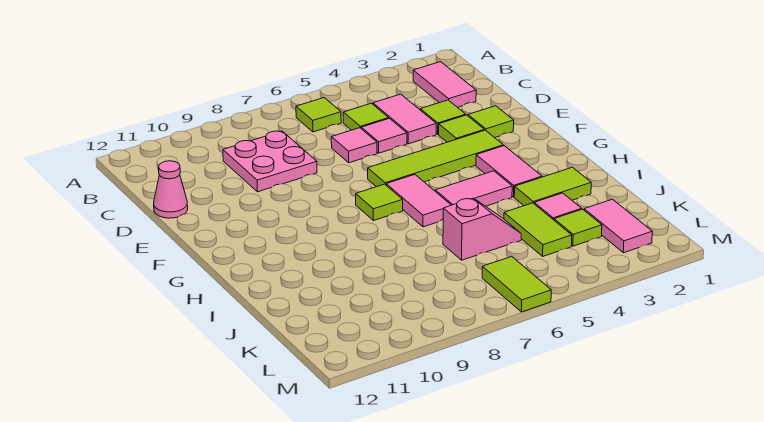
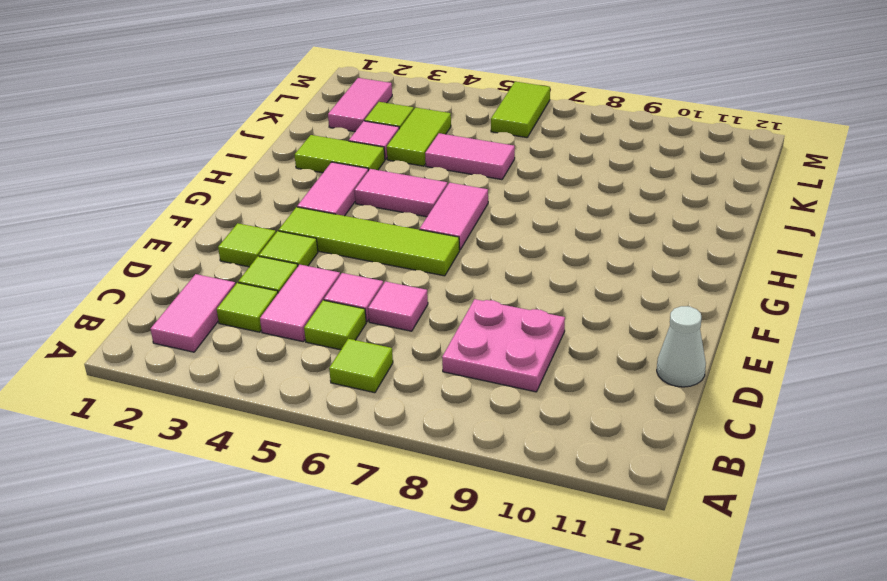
pink 1x1 cone [154,161,188,218] -> white 1x1 cone [657,306,706,387]
lime 1x1 tile [356,184,403,221] -> lime 1x1 tile moved to [217,283,278,332]
pink 1x2 slope [443,198,521,260] -> pink 1x2 tile [425,133,515,180]

